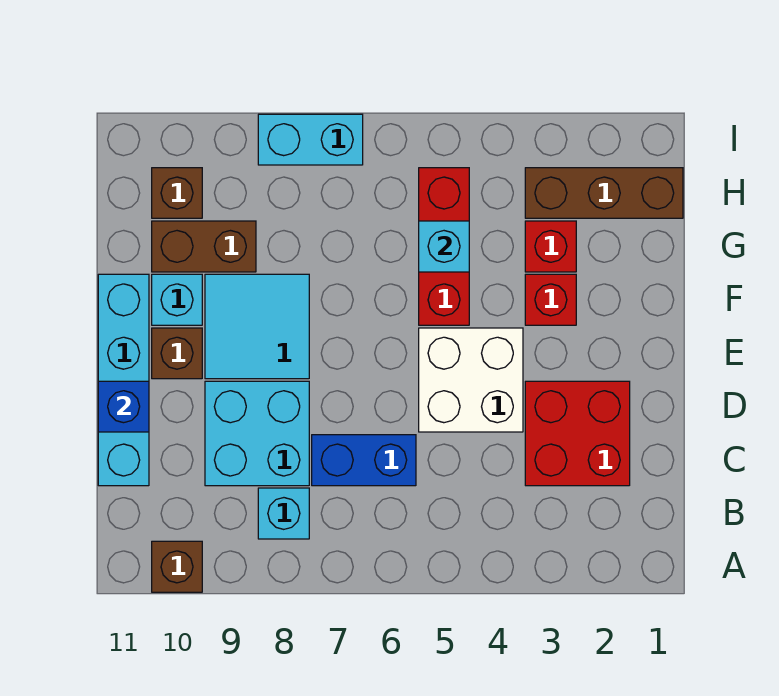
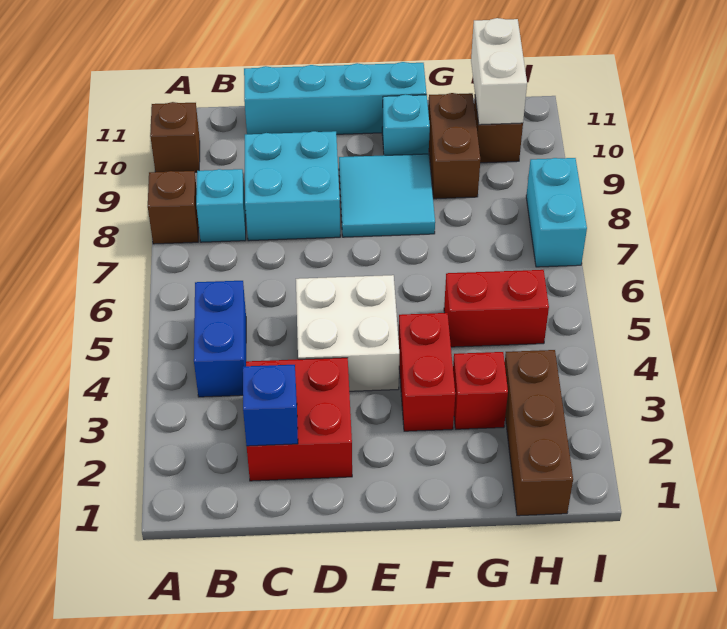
blue 1x2 brick [312,435,416,486] -> blue 1x2 brick moved to [194,281,246,397]
blue 1x1 brick [98,381,149,432] -> blue 1x1 brick moved to [243,365,298,446]
brown 1x1 brick [152,328,202,379] -> brown 1x1 brick moved to [148,171,199,244]
red 1x1 brick [525,274,576,325] -> red 1x2 brick [398,313,455,431]
red 1x3 brick [419,168,469,325] -> red 1x2 brick [444,270,549,347]
cyan 1x1 brick [419,221,469,272] -> none
none -> white 1x2 brick [471,18,527,125]

